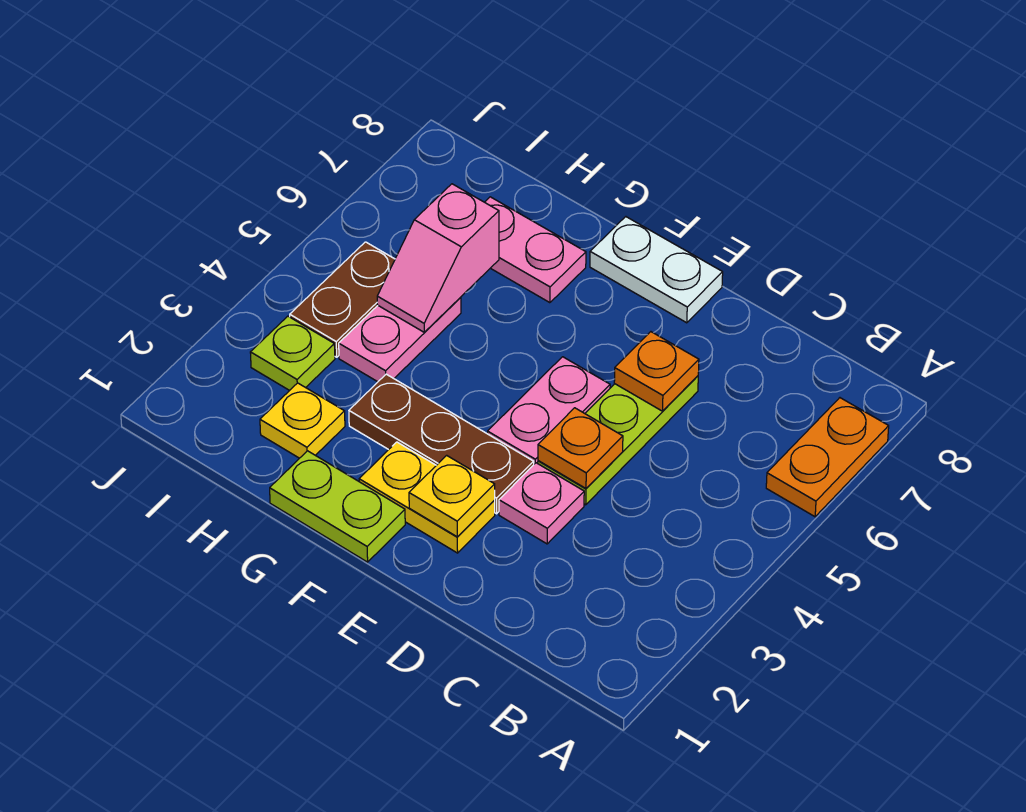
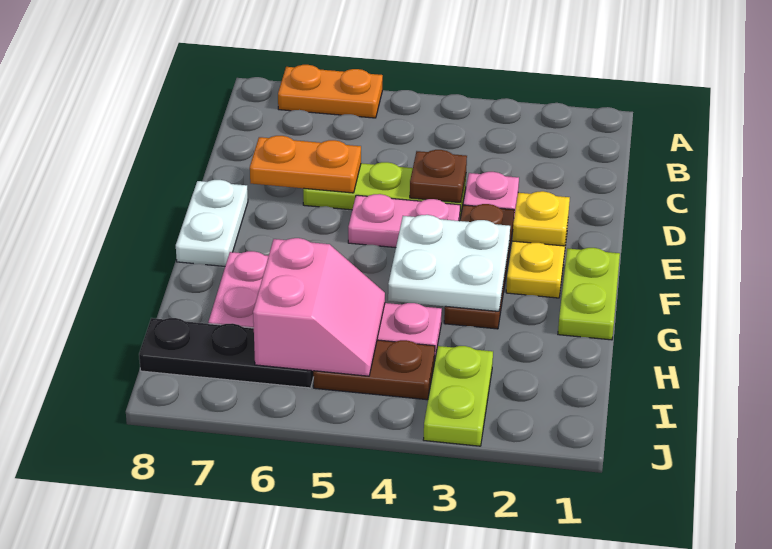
orange 1x1 plate [538,408,623,488] -> brown 1x1 plate [410,150,467,203]
orange 1x1 plate [614,332,699,411] -> orange 1x2 plate [250,136,361,193]
none -> white 2x2 plate [388,215,510,311]
yellow 1x1 plate [260,383,345,458] -> none
pink 1x2 slope [377,184,499,332] -> pink 2x2 slope [253,238,385,376]
lime 1x1 plate [250,316,335,391] -> lime 1x2 plate [423,346,493,446]
none -> black 1x3 plate [139,318,314,388]

